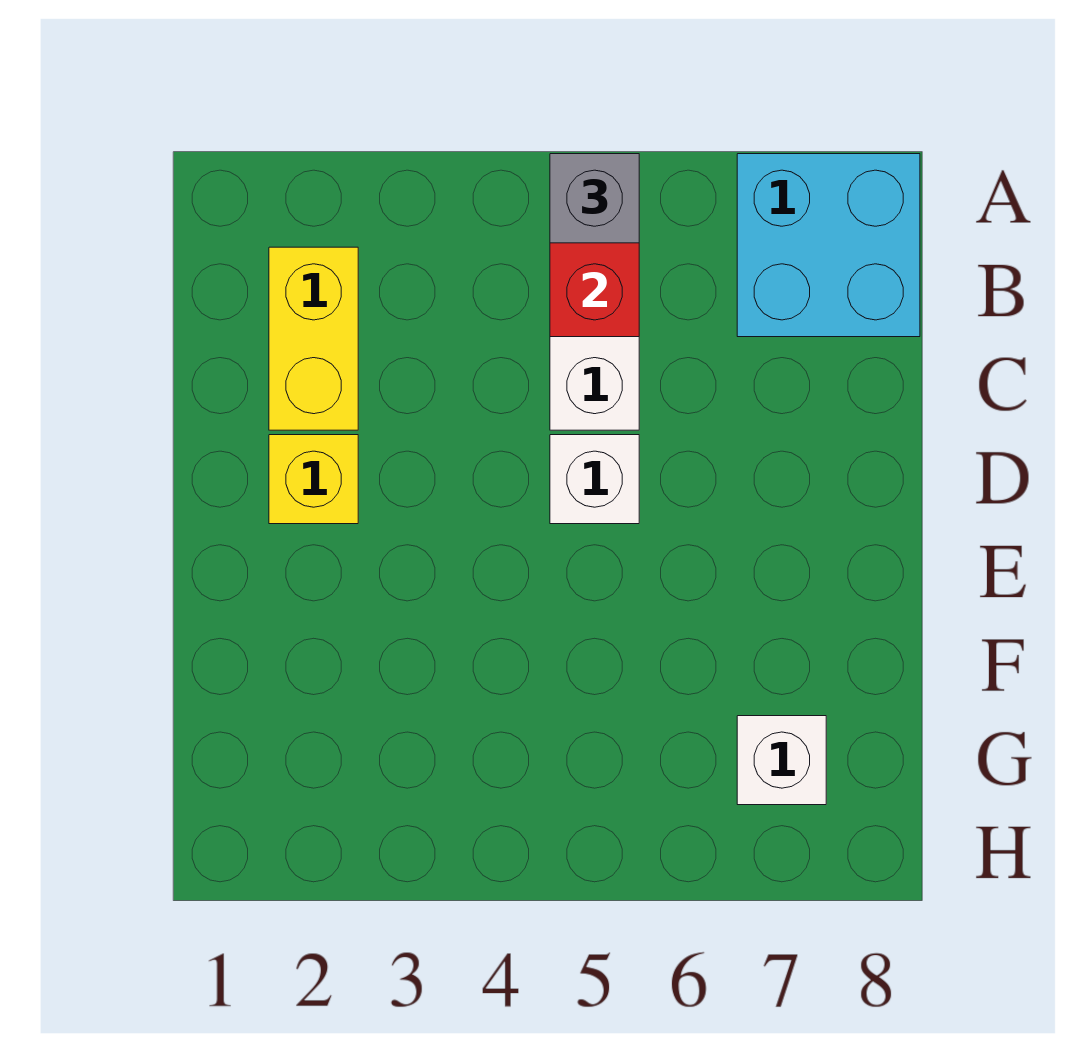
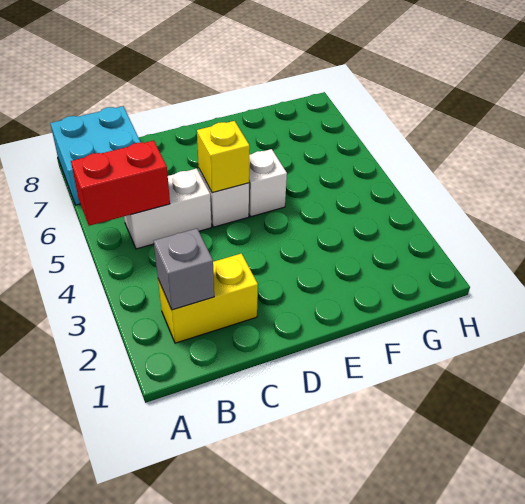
grey 1x1 brick [550,154,639,243] -> grey 1x1 brick moved to [154,228,214,310]
yellow 1x1 brick [269,435,358,524] -> yellow 1x1 brick moved to [197,121,250,193]
white 1x1 brick [737,716,826,805] -> white 1x1 brick moved to [249,149,287,217]

